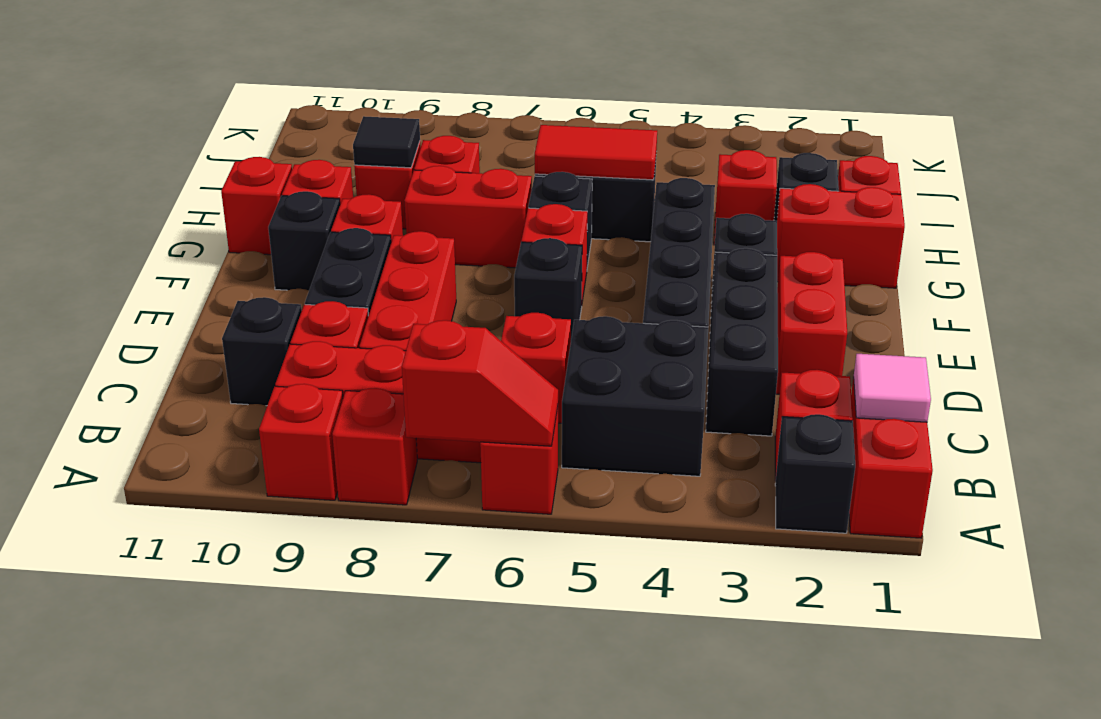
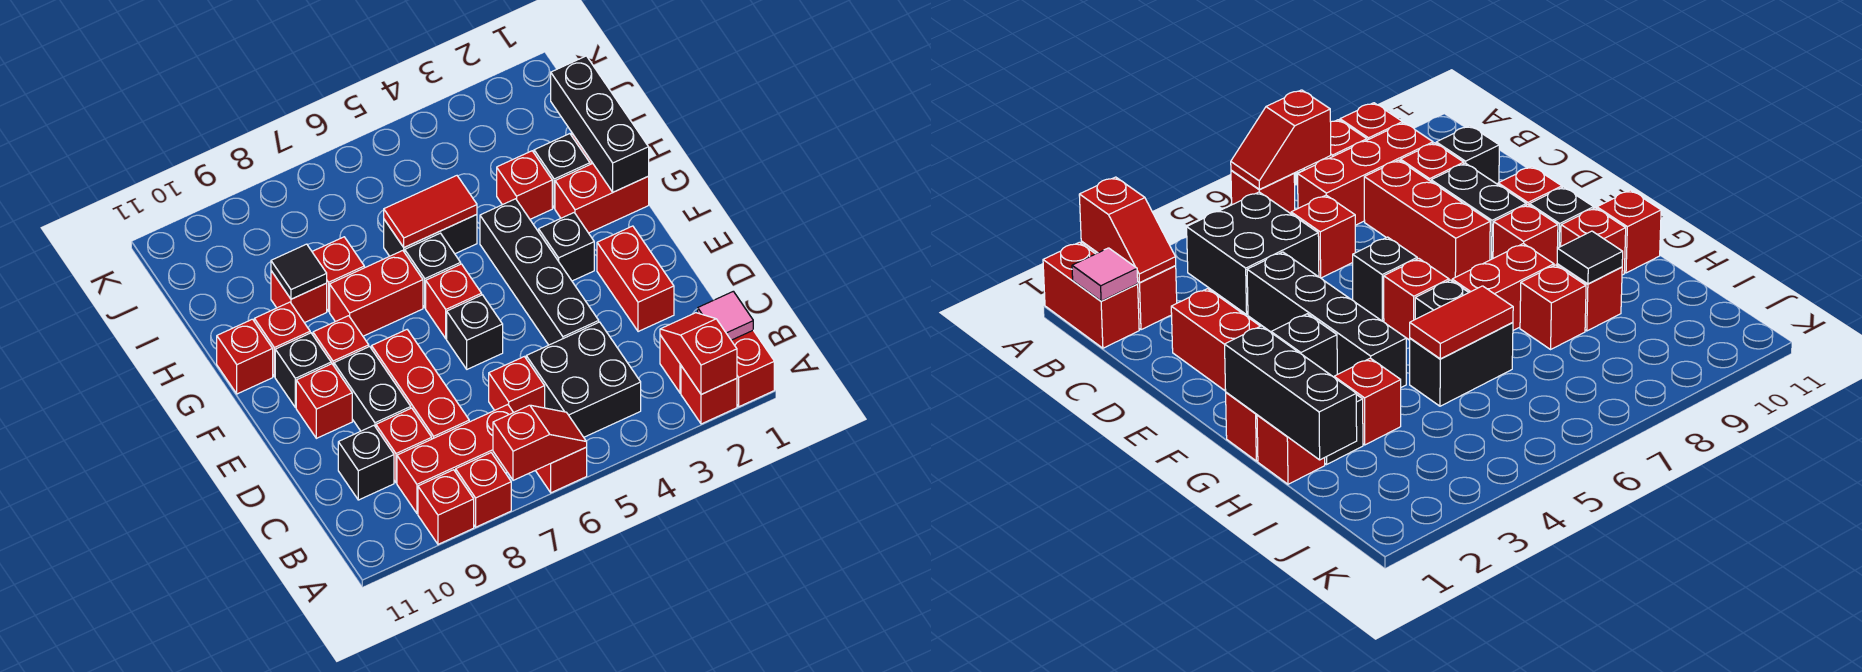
black 1x1 brick [775,414,855,533] -> red 1x1 brick [681,366,737,424]
none -> red 1x2 slope [660,313,737,395]
black 1x3 brick [706,248,778,436] -> black 1x3 brick moved to [551,56,649,192]
none -> red 1x1 brick [296,364,352,438]

